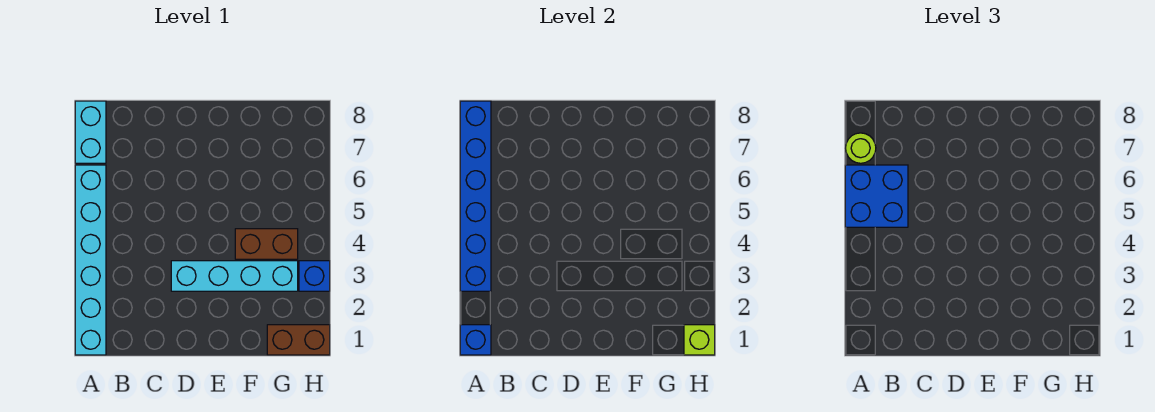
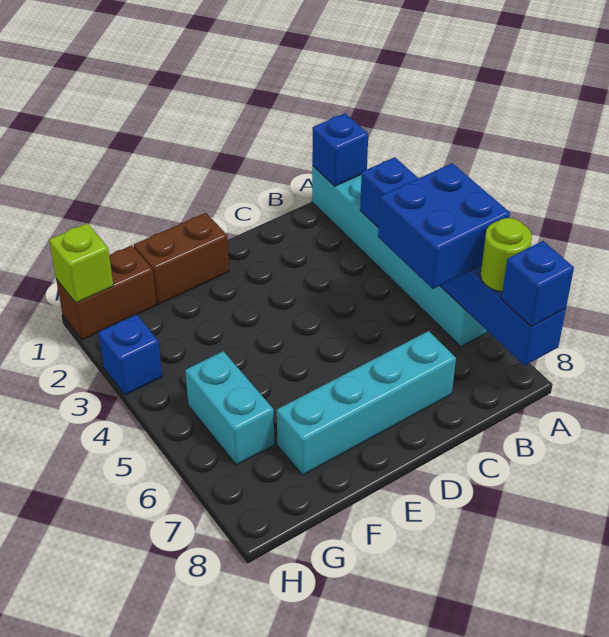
cyan 1x2 brick [75,101,106,163] -> cyan 1x2 brick moved to [185,351,274,465]
none -> blue 1x1 brick [501,241,574,327]
cyan 1x4 brick [171,261,298,291] -> cyan 1x4 brick moved to [277,331,456,475]
brown 1x2 brick [235,229,298,259] -> brown 1x2 brick moved to [134,213,229,304]

